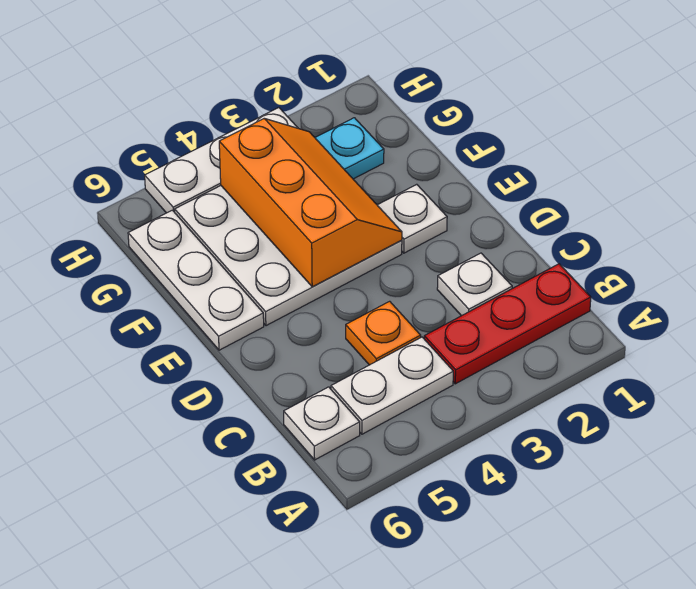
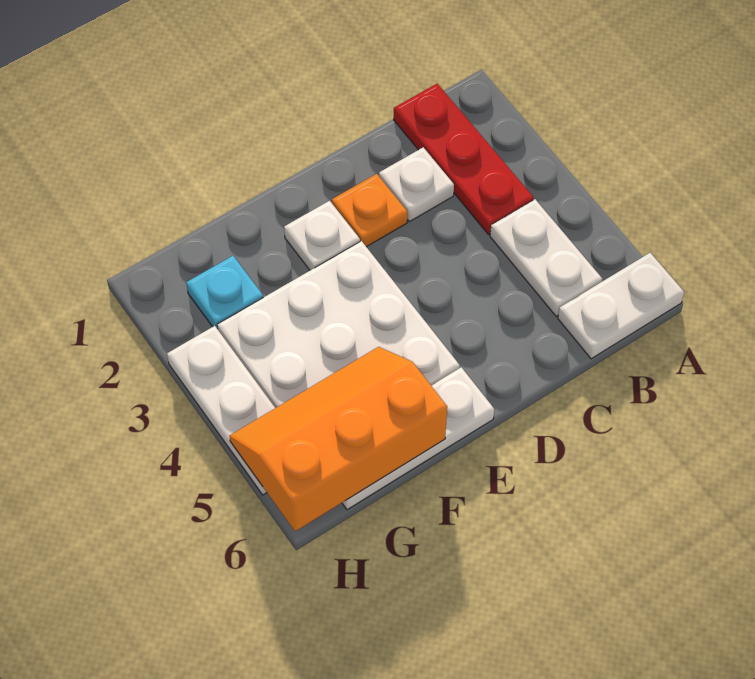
white 1x1 plate [284,387,360,460] -> white 1x2 plate [558,253,684,359]
orange 1x1 plate [346,301,421,365] -> orange 1x1 plate moved to [332,174,407,247]
orange 2x3 slope [219,119,402,287] -> orange 2x3 slope moved to [230,347,447,531]

